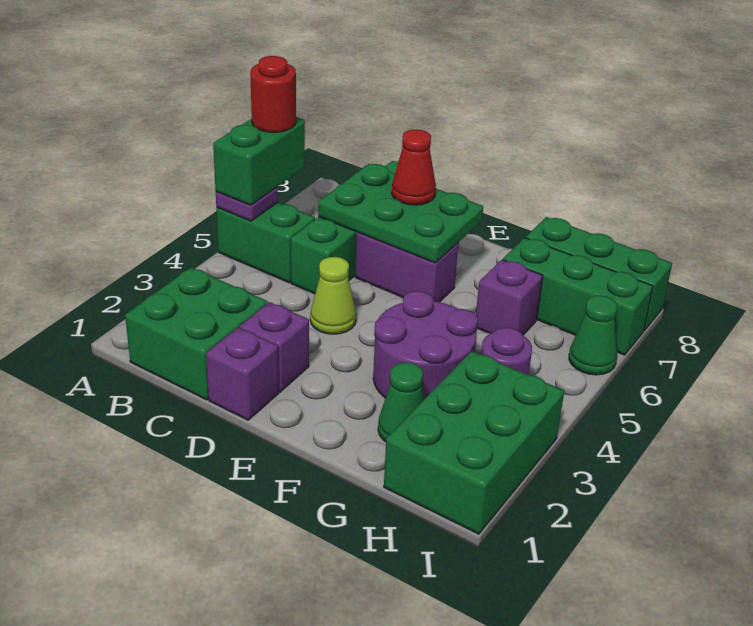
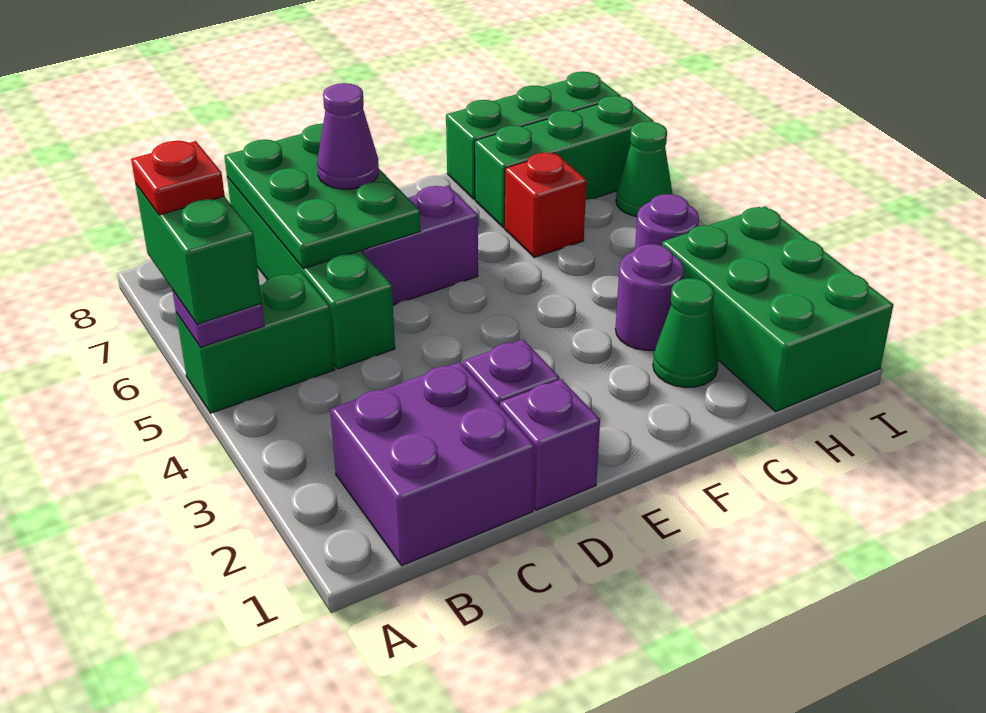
red 1x1 round brick [250,56,296,132] -> red 1x1 plate [131,141,225,215]
green 2x2 brick [125,267,268,400] -> purple 2x2 brick [330,362,534,566]
green 2x3 plate [318,164,483,263] -> green 2x3 plate turned to [224,124,420,269]
lime 1x1 cone [310,257,356,334] -> none
red 1x1 cone [392,129,436,205] -> purple 1x1 cone [317,83,379,189]
purple 2x2 round brick [373,291,478,399] -> purple 1x1 round brick [615,244,684,350]
purple 1x1 brick [476,260,543,335] -> red 1x1 brick [505,153,586,257]

